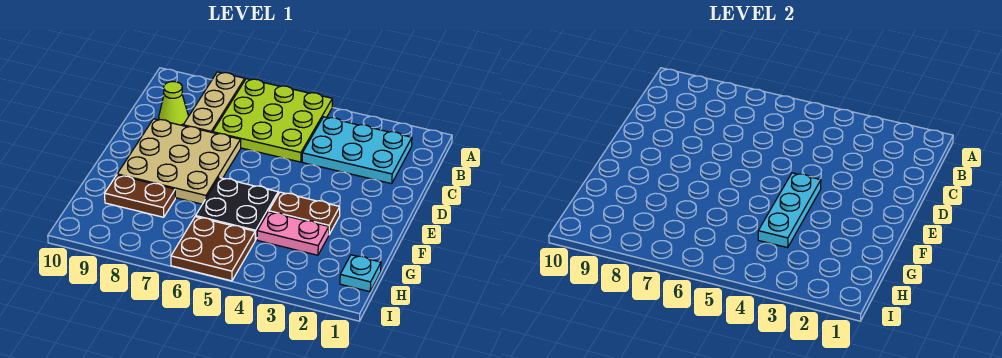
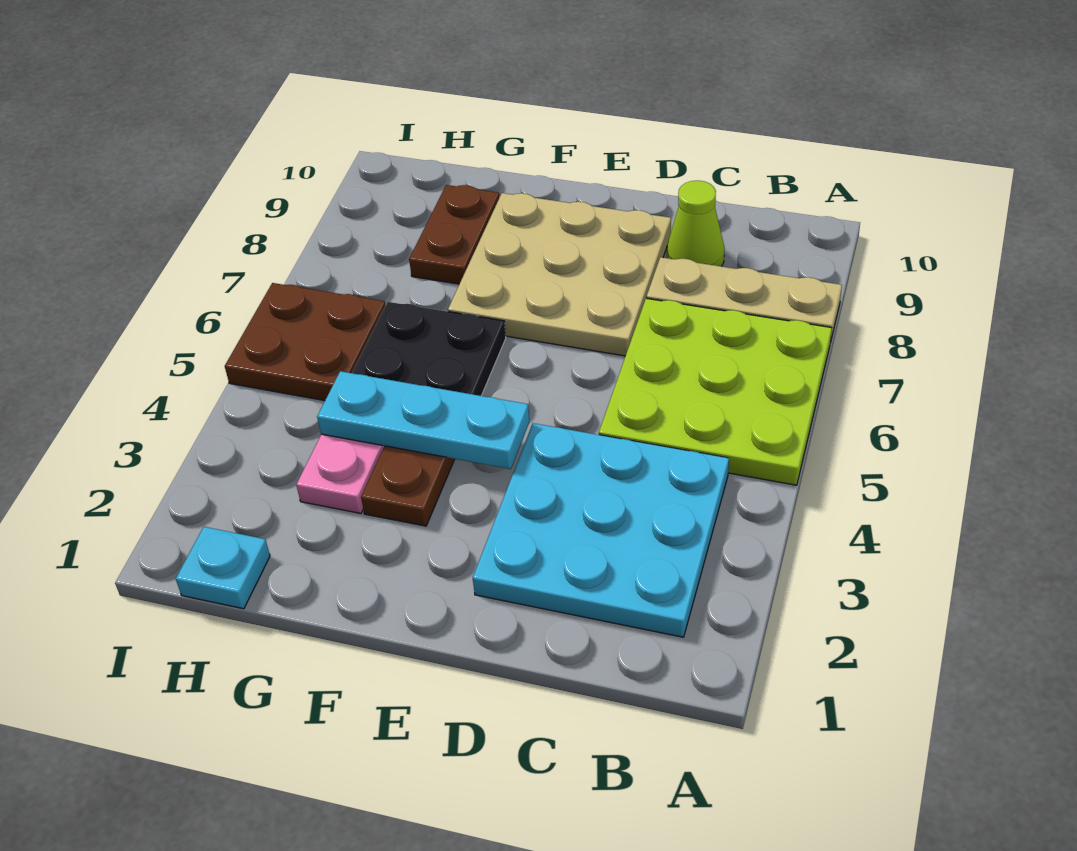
cyan 2x3 plate [302,117,412,184] -> cyan 3x3 plate [473,423,729,637]

